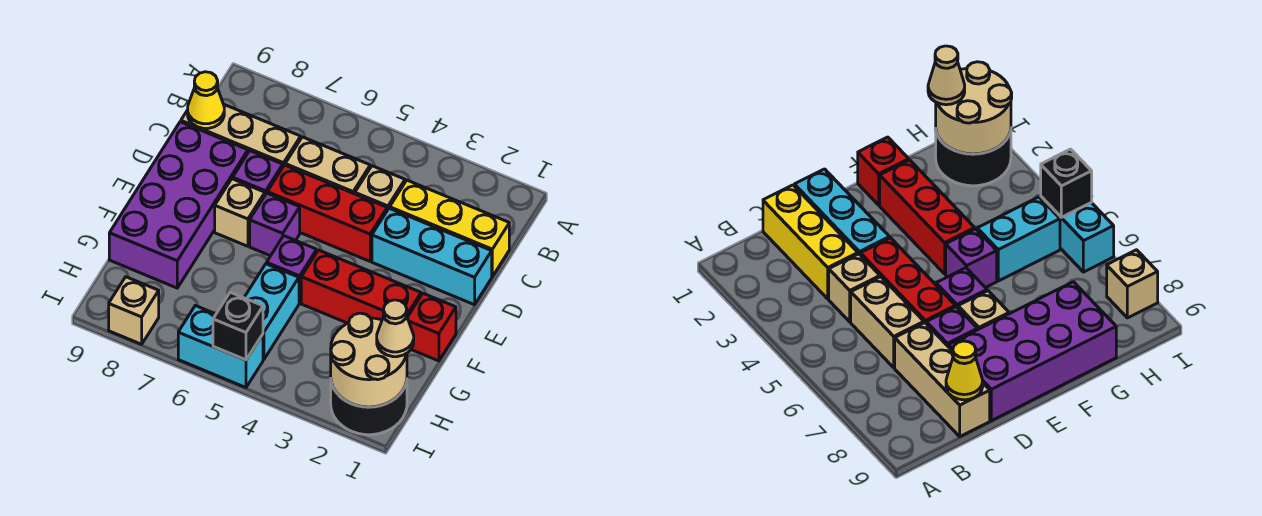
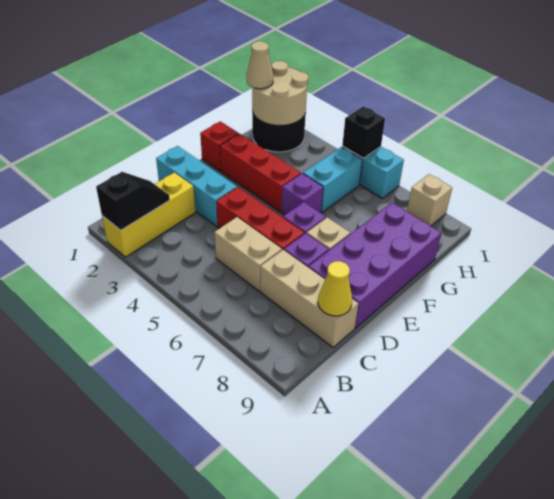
none -> black 1x2 slope [96,172,170,230]
yellow 1x3 brick [390,180,509,276] -> yellow 1x3 brick turned to [102,173,195,257]
tan 1x1 brick [355,166,405,210] -> none

